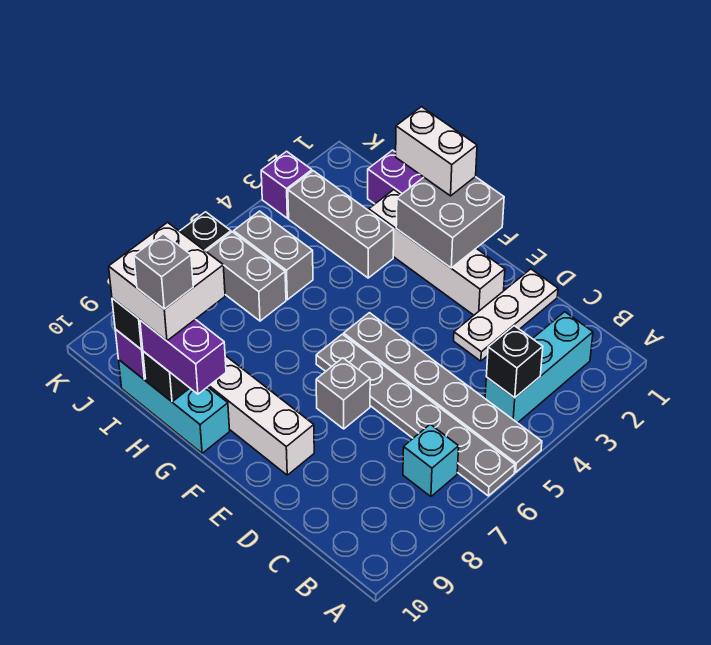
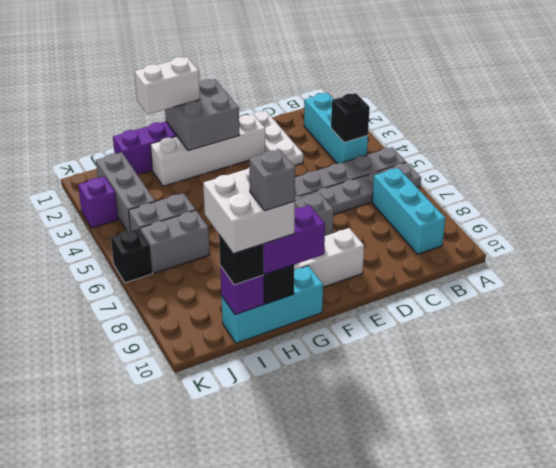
cyan 1x1 brick [403,424,459,497] -> cyan 1x3 brick [372,168,445,254]
grey 1x3 brick [288,171,394,278] -> grey 1x3 brick turned to [96,152,155,231]

